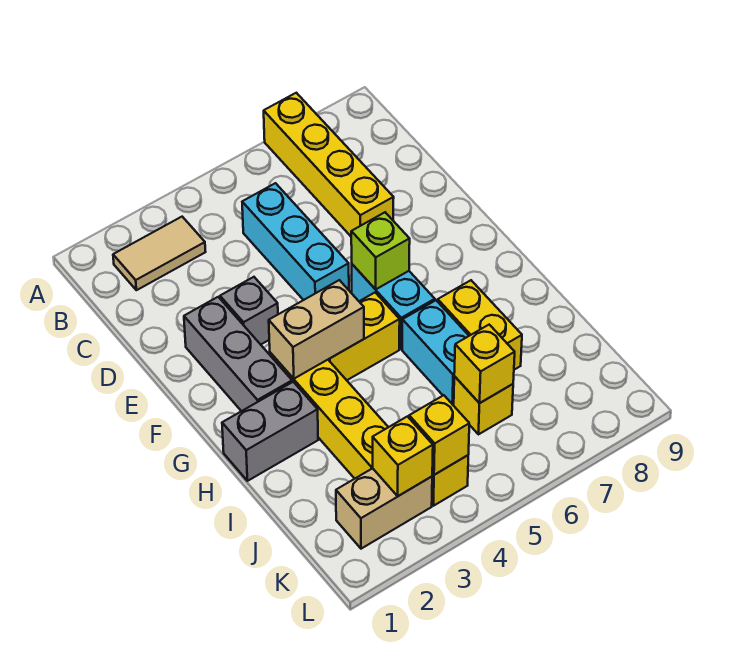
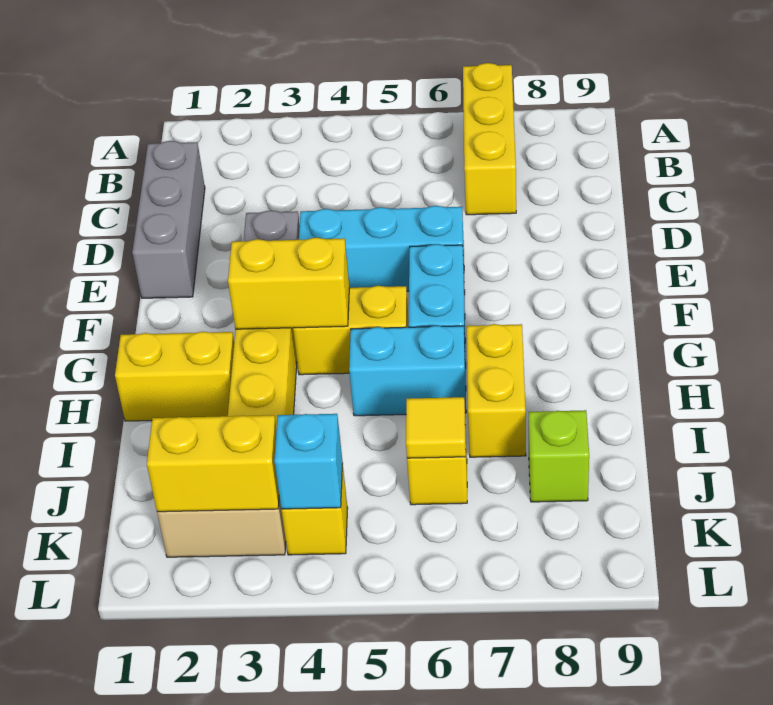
yellow 1x4 brick [264,93,394,236] -> yellow 1x3 brick [463,63,516,215]
tan 1x2 tile [113,217,206,290] -> none
cyan 1x3 brick [242,183,349,300] -> cyan 1x3 brick turned to [299,206,464,291]
grey 1x3 brick [184,297,292,411] -> grey 1x3 brick moved to [132,141,205,298]
lime 1x1 brick [351,212,410,289] -> lime 1x1 brick moved to [529,410,589,502]
tan 1x2 brick [269,280,364,379] -> yellow 1x2 brick [228,238,349,329]
grey 1x2 brick [222,382,318,481] -> yellow 1x2 brick [115,332,234,421]
cyan 1x2 brick [402,300,469,405] -> cyan 1x2 brick turned to [349,326,466,416]
yellow 1x1 brick [454,325,515,403] -> yellow 1x1 tile [406,397,466,458]
yellow 1x1 brick [373,416,433,496] -> yellow 1x2 brick [147,415,279,512]
yellow 1x1 brick [409,395,469,475] -> cyan 1x1 brick [274,414,343,509]

